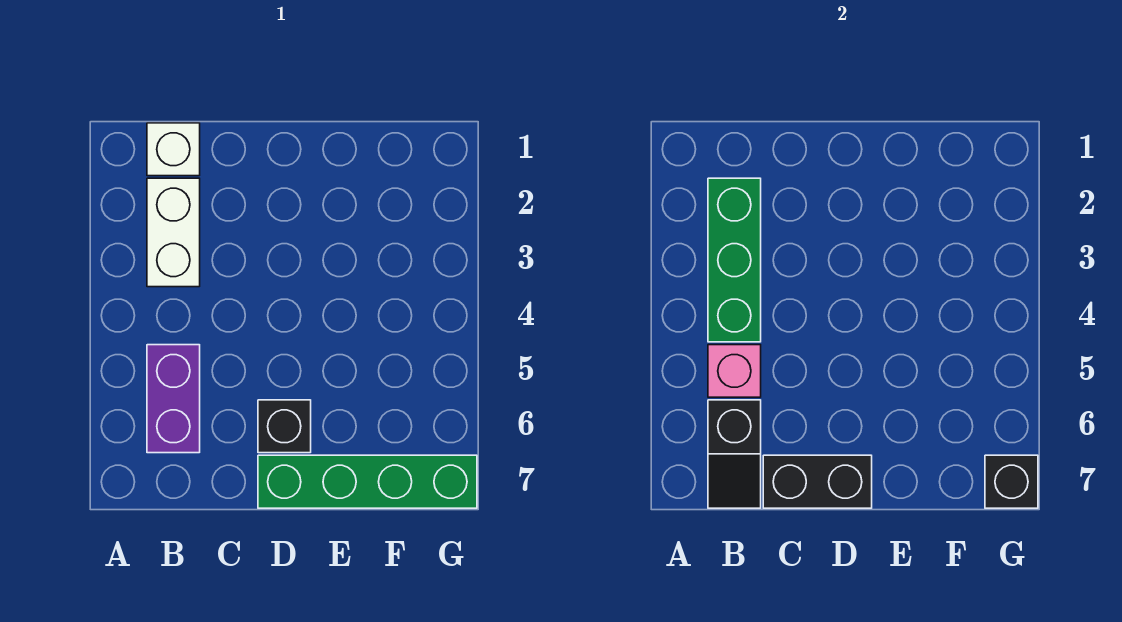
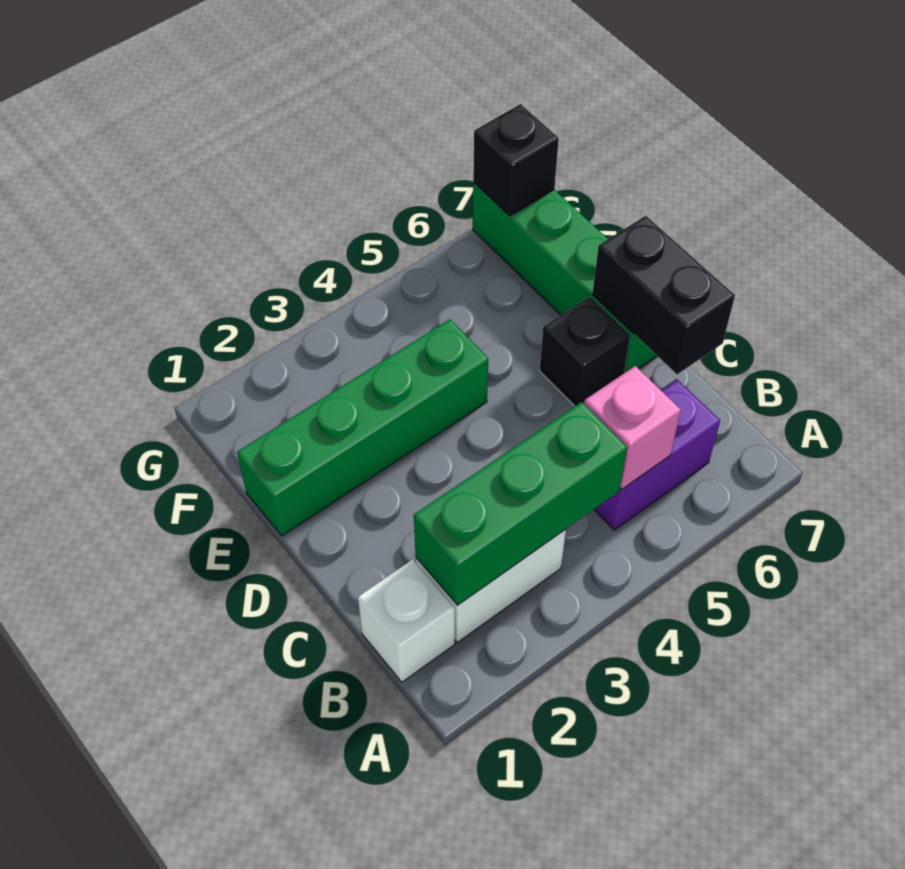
black 1x2 slope [708,400,761,508] -> none
none -> green 1x4 brick [237,319,488,536]

